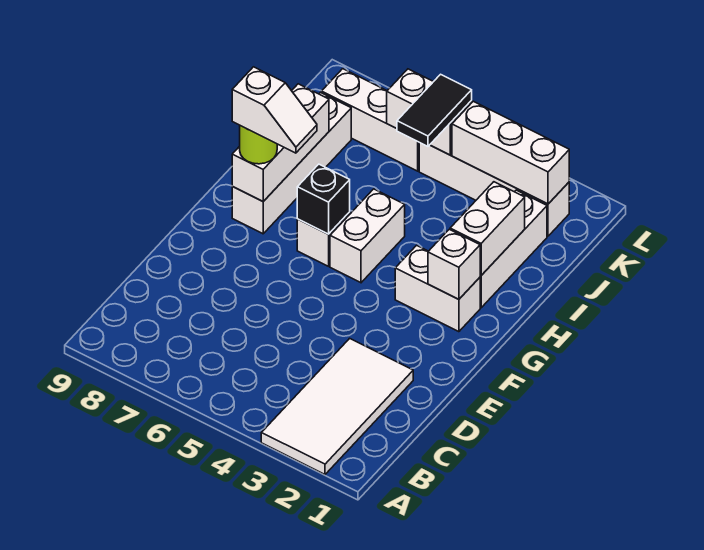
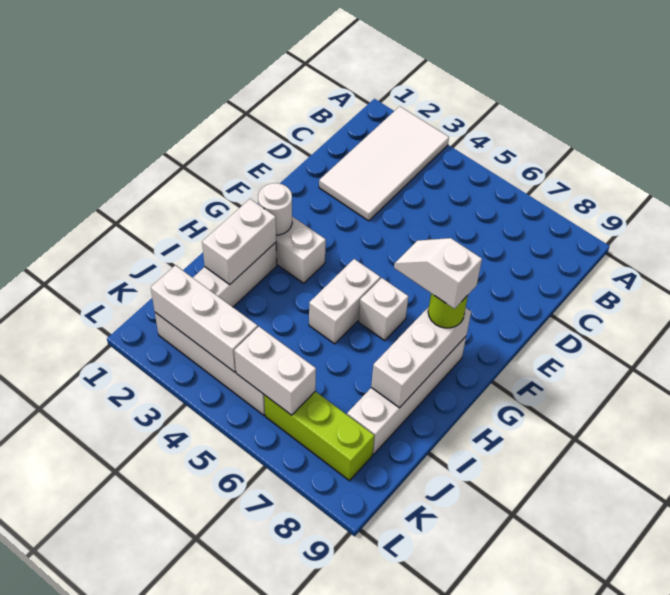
white 1x1 brick [428,229,481,299] -> white 1x1 round brick [258,183,292,235]
black 1x1 brick [297,164,350,234] -> none
black 1x2 tile [397,74,472,146] -> none
white 1x3 brick [321,69,419,171] -> lime 1x3 brick [264,392,374,481]

